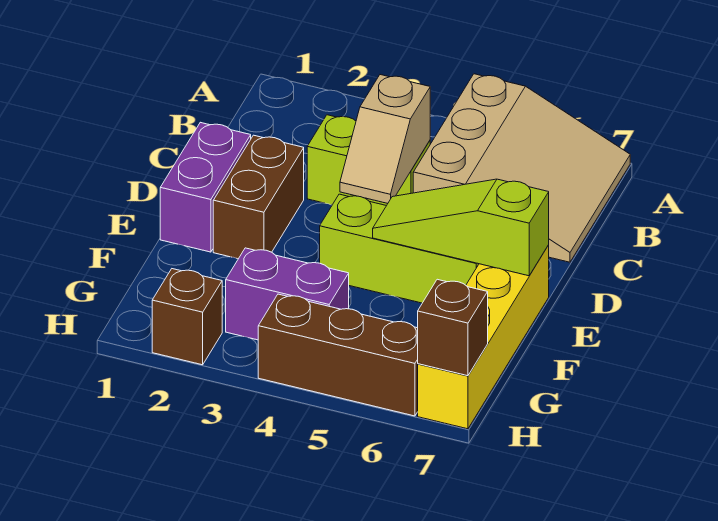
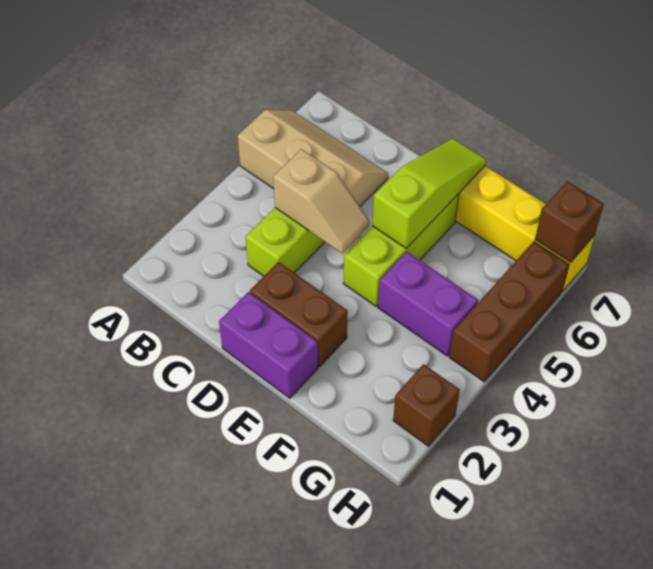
tan 3x3 slope [413,74,630,262] -> tan 2x3 slope [238,110,388,206]
lime 1x3 slope [373,179,549,276] -> lime 1x3 slope turned to [372,139,486,248]
purple 1x2 brick [226,248,349,340] -> purple 1x2 brick turned to [378,252,478,356]

